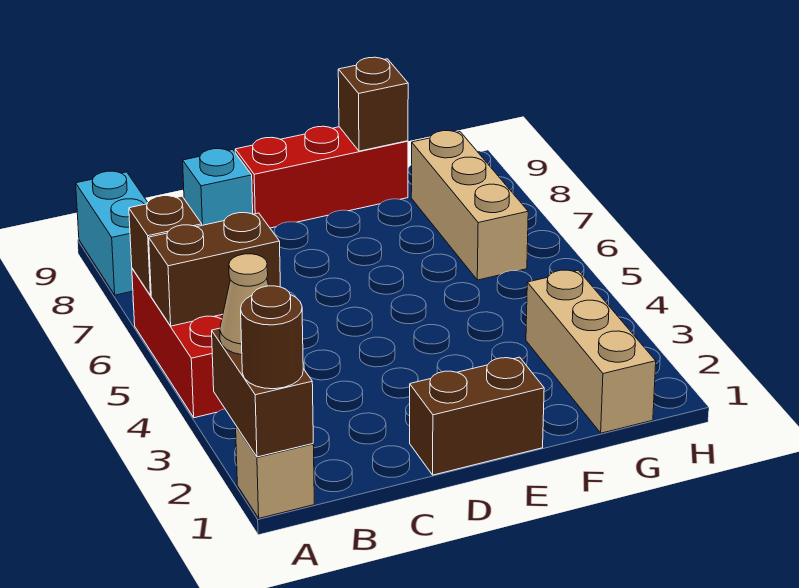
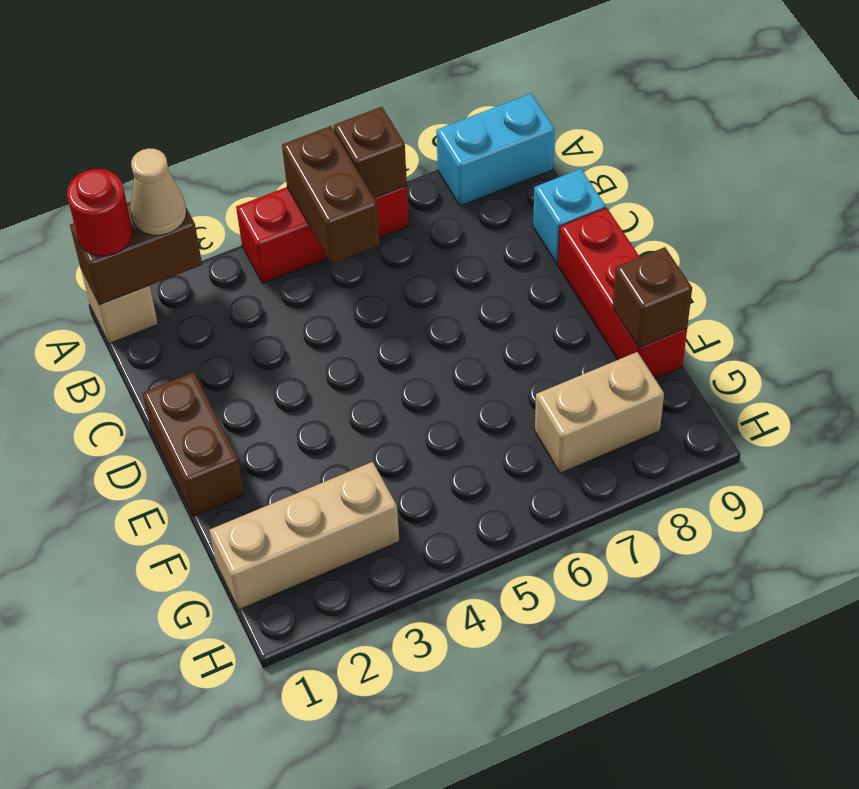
brown 1x1 round brick [241,286,303,389] -> red 1x1 round brick [67,169,133,256]
tan 1x3 brick [411,131,528,280] -> tan 1x2 brick [535,352,664,473]

